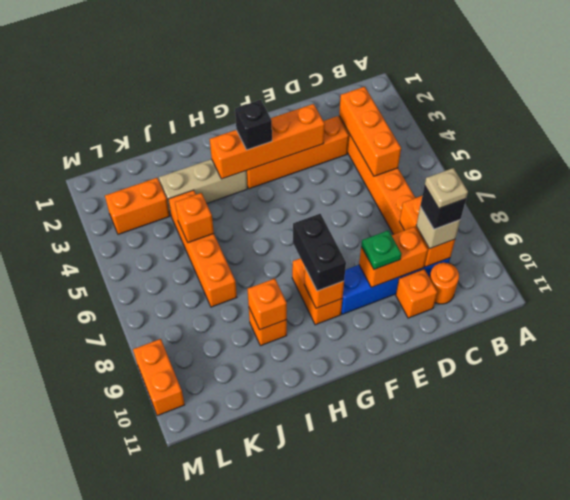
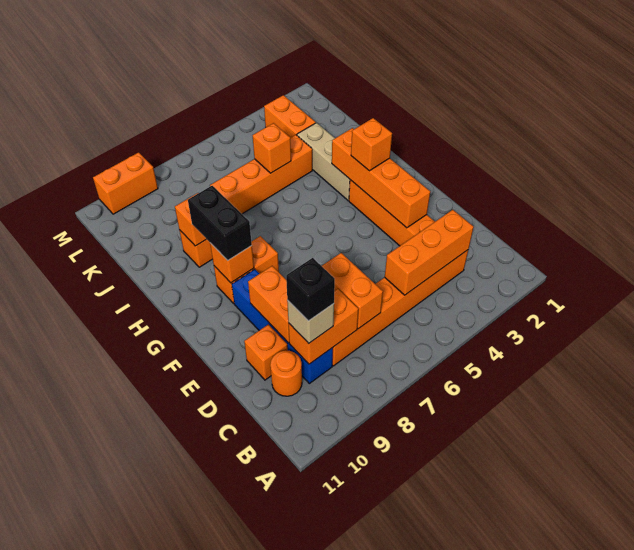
none -> orange 1x2 brick [322,253,383,329]
tan 1x1 plate [425,168,468,208] -> none
green 1x1 plate [361,230,401,269] -> none
black 1x1 brick [235,100,272,150] -> orange 1x1 brick [351,118,392,171]
black 1x2 brick [293,214,346,291] -> black 1x2 brick turned to [188,186,252,260]

